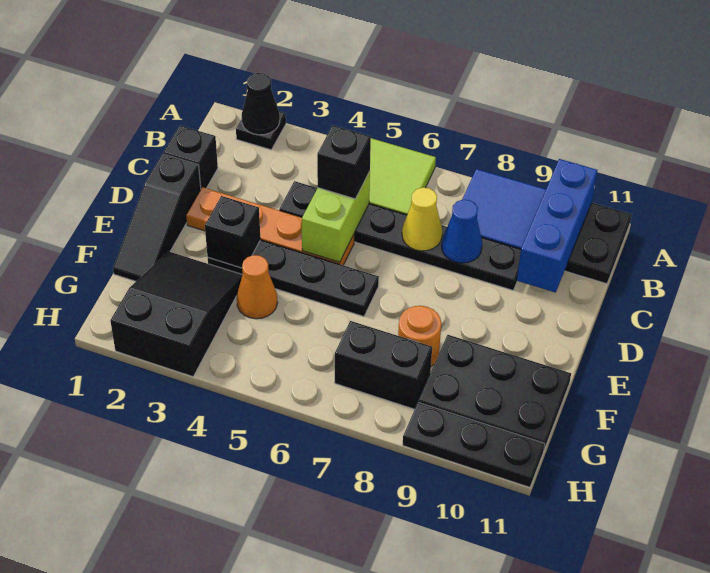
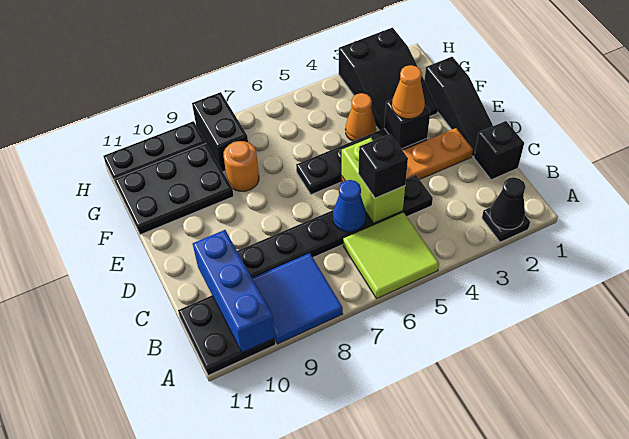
yellow 1x1 cone [402,188,442,251] -> none
blue 1x1 cone [442,200,482,263] -> blue 1x1 cone moved to [333,180,366,232]
black 1x3 slope [113,154,201,281] -> black 1x3 slope turned to [424,57,493,157]
none -> orange 1x1 cone [392,65,425,119]
black 1x2 brick [335,321,432,409] -> black 1x2 brick turned to [192,92,248,172]

